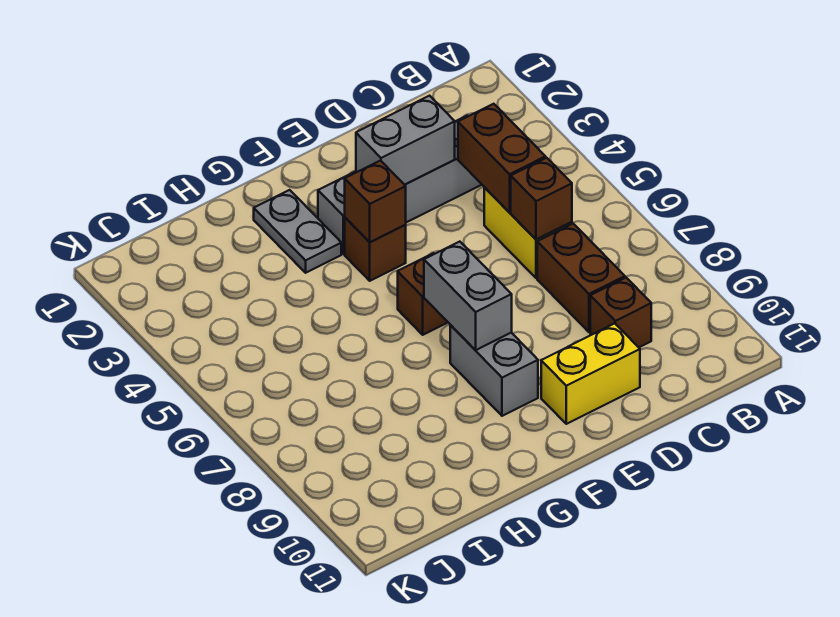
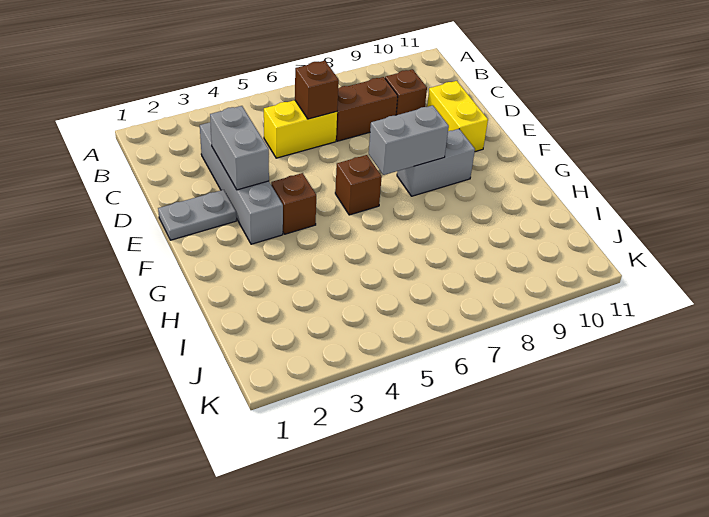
brown 1x2 brick [458,104,546,213] -> none
brown 1x1 brick [345,161,406,242] -> none
grey 1x2 plate [254,190,341,273] -> grey 1x2 plate moved to [158,190,236,240]

